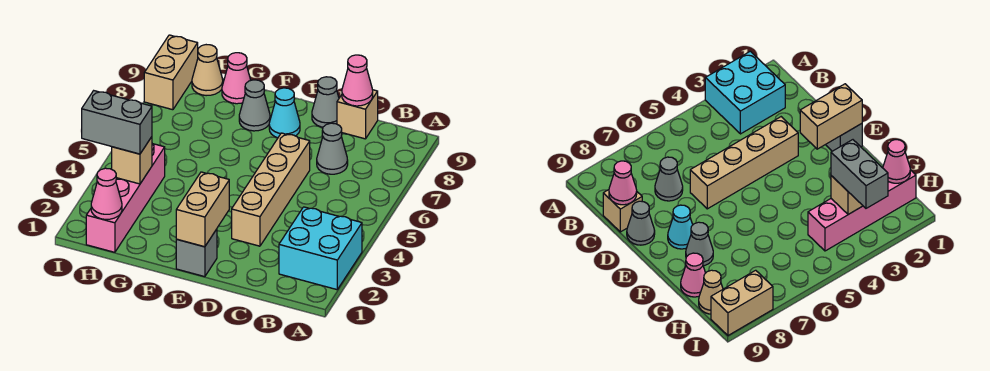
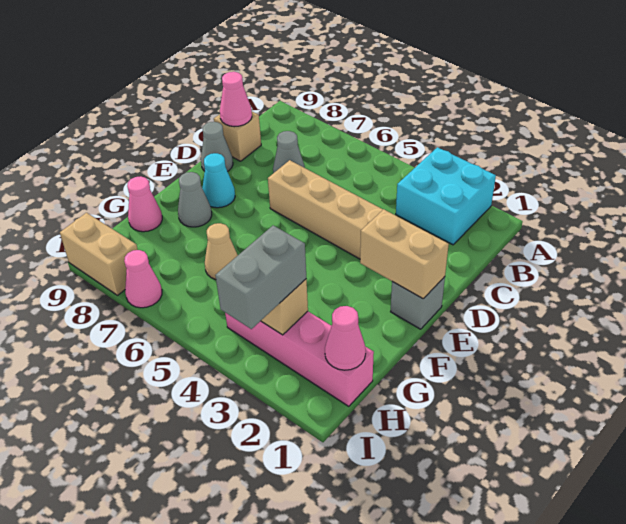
tan 1x1 cone [192,45,223,96] -> tan 1x1 cone moved to [205,223,238,280]
none -> pink 1x1 cone [124,250,162,308]

